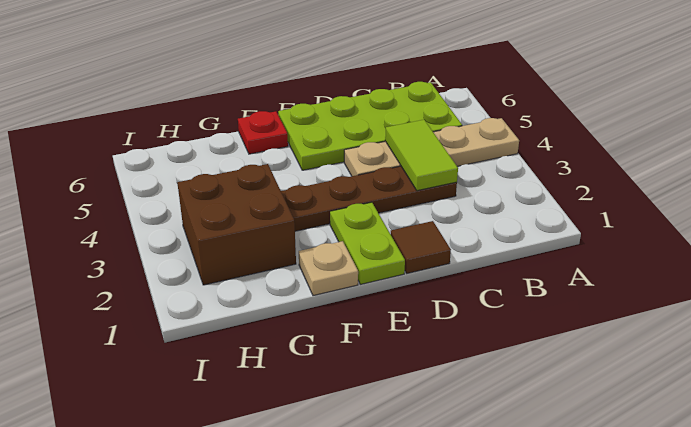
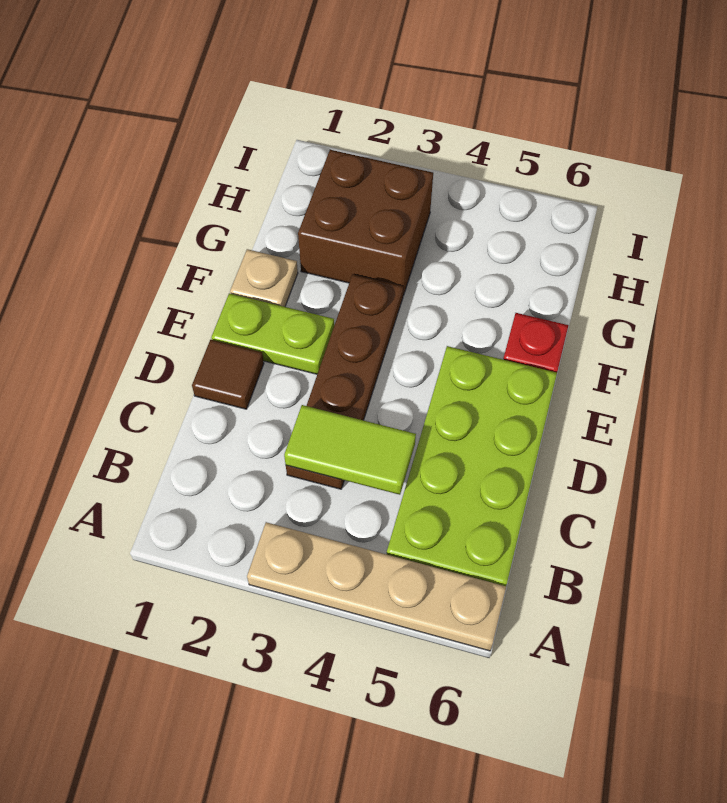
tan 1x4 plate [344,118,519,176] -> tan 1x4 plate turned to [247,522,506,651]

